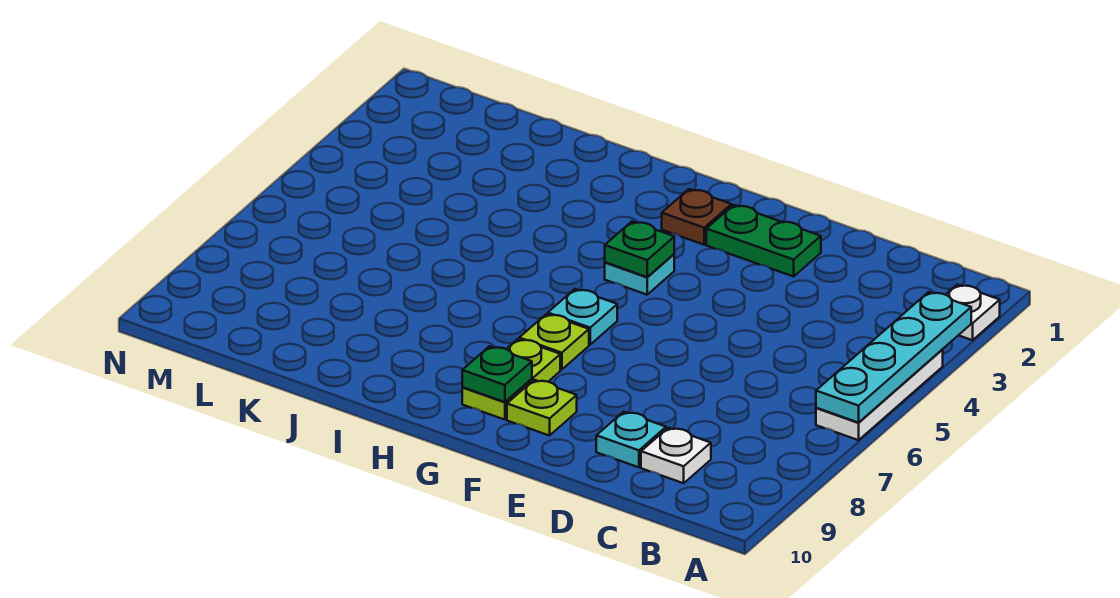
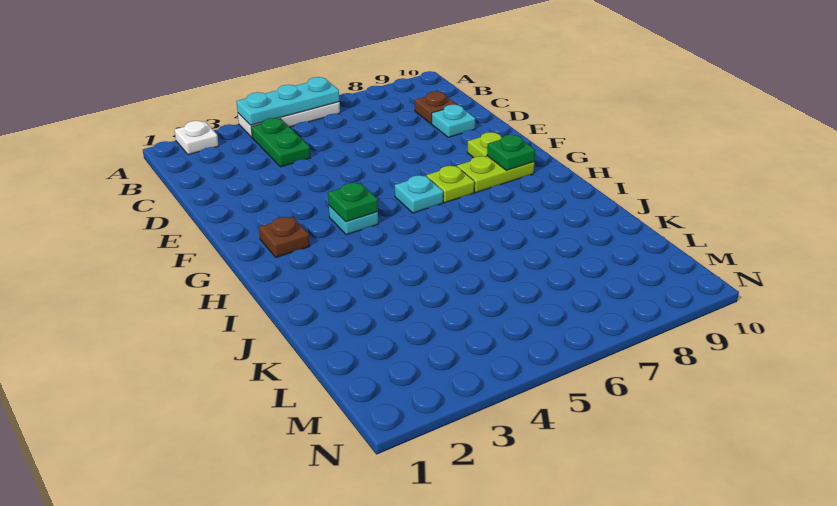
cyan 1x4 plate [816,292,971,423] -> cyan 1x3 plate [236,77,339,125]
white 1x1 plate [641,428,711,483] -> brown 1x1 plate [415,91,457,123]
green 1x2 plate [706,205,821,277] -> green 1x2 plate moved to [251,118,310,167]

